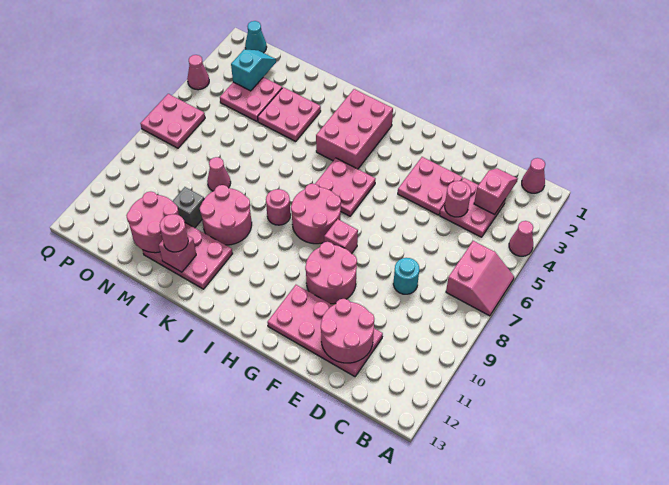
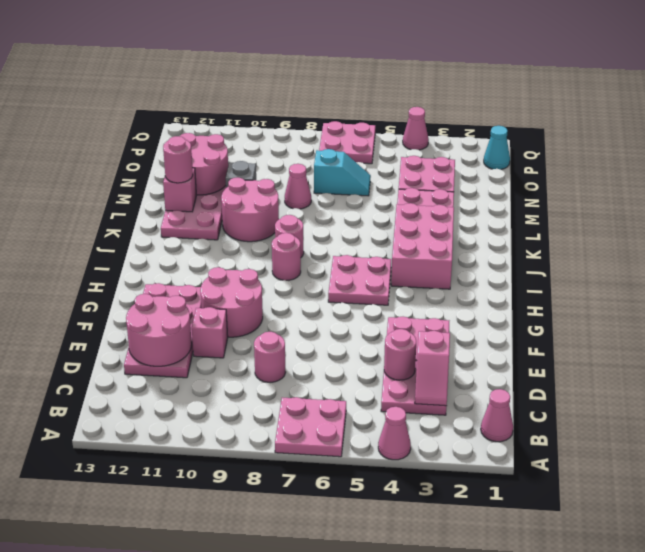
pink 2x2 slope [446,241,514,316] -> pink 2x2 plate [275,397,346,457]
pink 1x2 slope [474,168,518,215] -> pink 1x2 slope turned to [415,331,450,406]
cyan 1x1 round brick [393,258,419,294] -> pink 1x1 round brick [254,332,286,382]
pink 1x1 brick [324,219,358,254] -> pink 1x1 brick moved to [192,307,228,358]
pink 2x2 round brick [291,184,341,244] -> pink 1x1 round brick [272,233,301,280]
pink 2x3 brick [316,89,393,169] -> pink 2x3 brick turned to [391,203,454,289]
cyan 1x2 slope [231,49,276,91] -> cyan 1x2 slope moved to [314,149,371,196]

